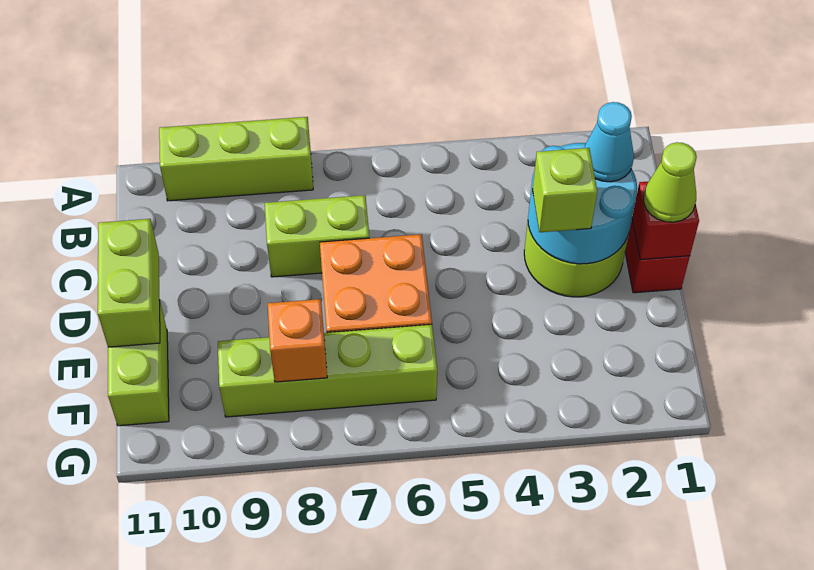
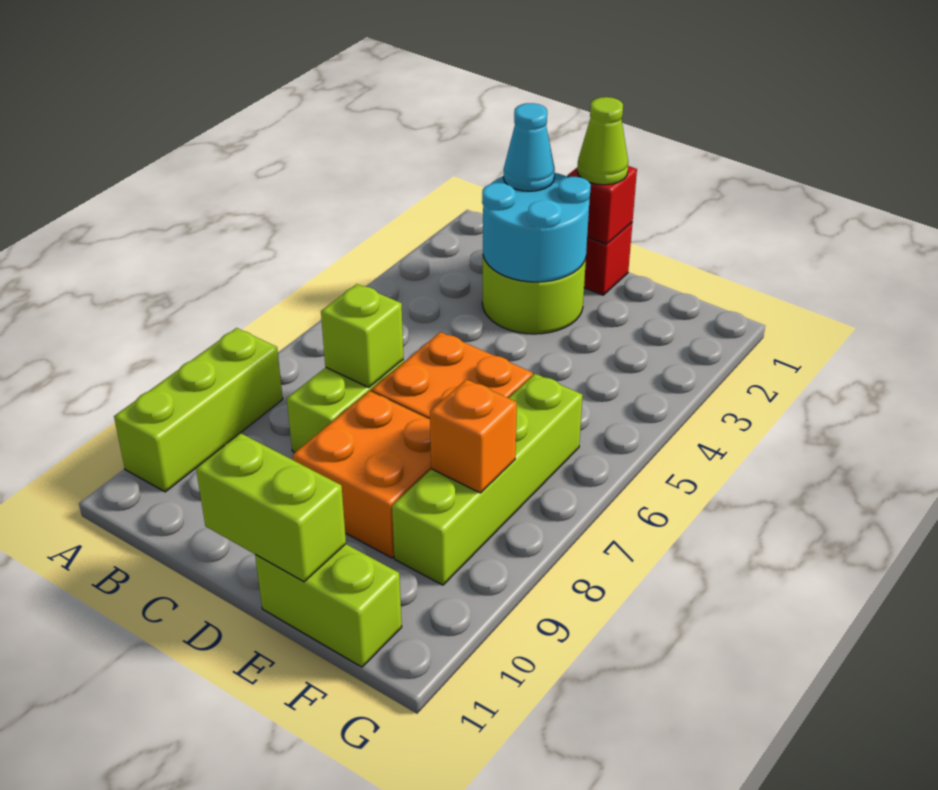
lime 1x1 brick [533,148,597,232] -> lime 1x1 brick moved to [321,284,404,387]
none -> orange 2x2 brick [293,391,431,558]

